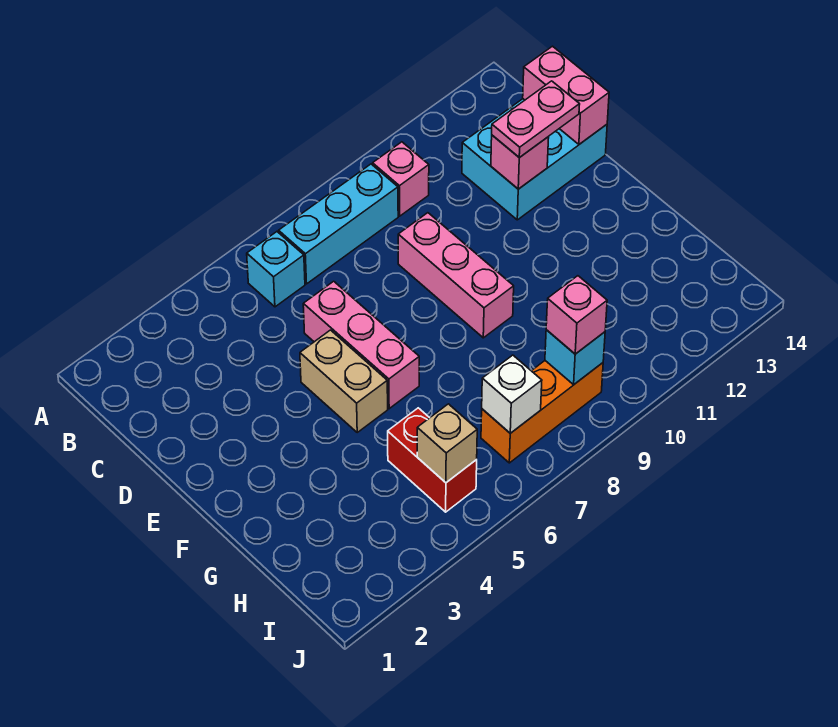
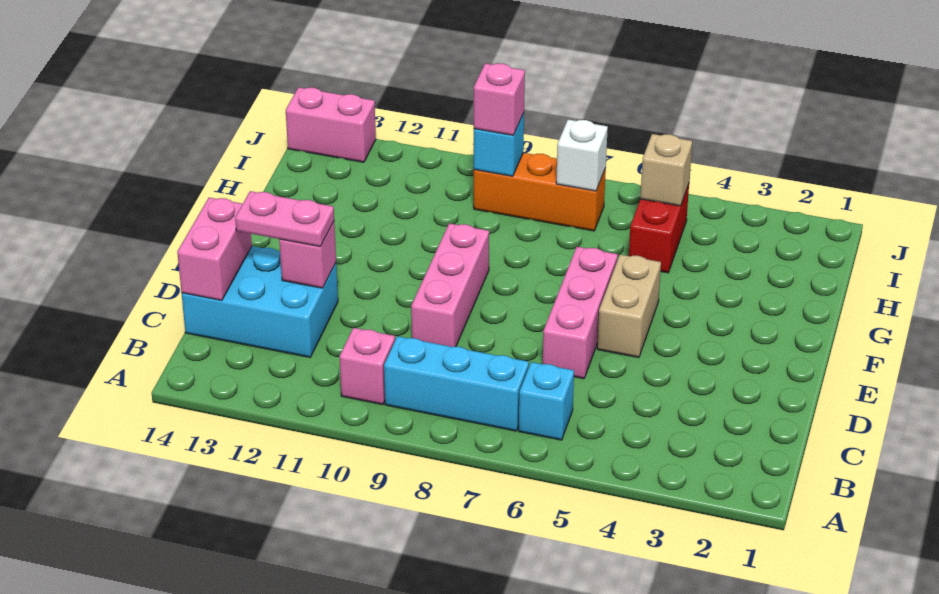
none -> pink 1x2 brick [286,87,376,162]

